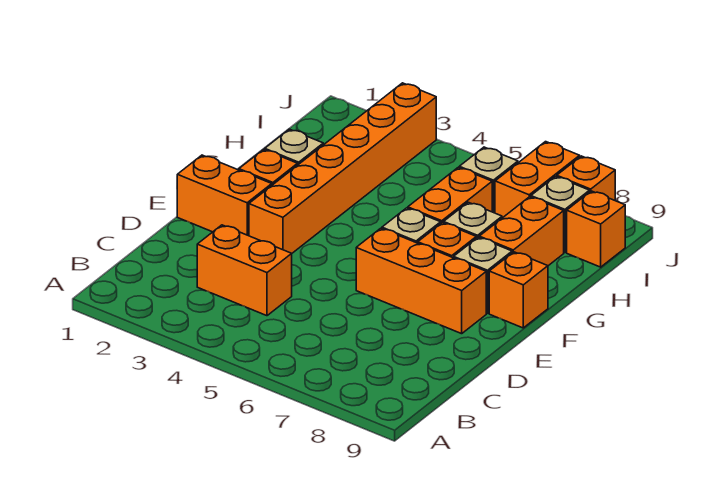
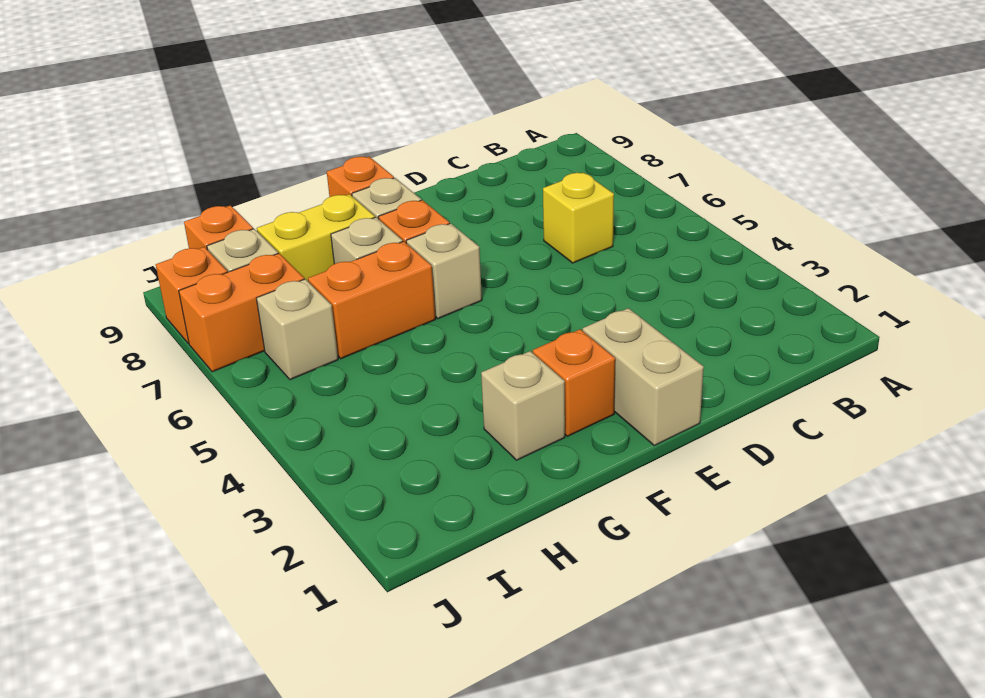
orange 1x2 brick [197,225,292,316] -> none
none -> yellow 1x1 brick [543,172,614,263]
orange 1x2 brick [177,155,272,236] -> tan 1x2 brick [583,308,704,445]
orange 1x6 brick [249,83,436,254] -> none
orange 1x3 brick [356,228,486,334] -> none
orange 1x2 brick [479,197,564,266] -> yellow 1x2 brick [257,194,375,281]

